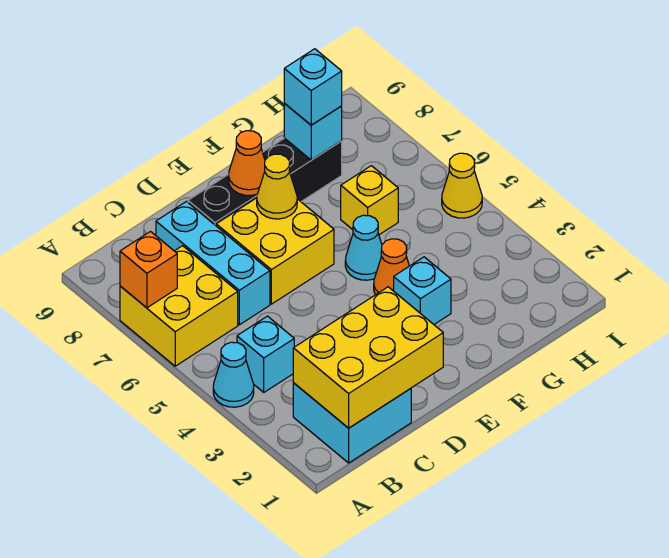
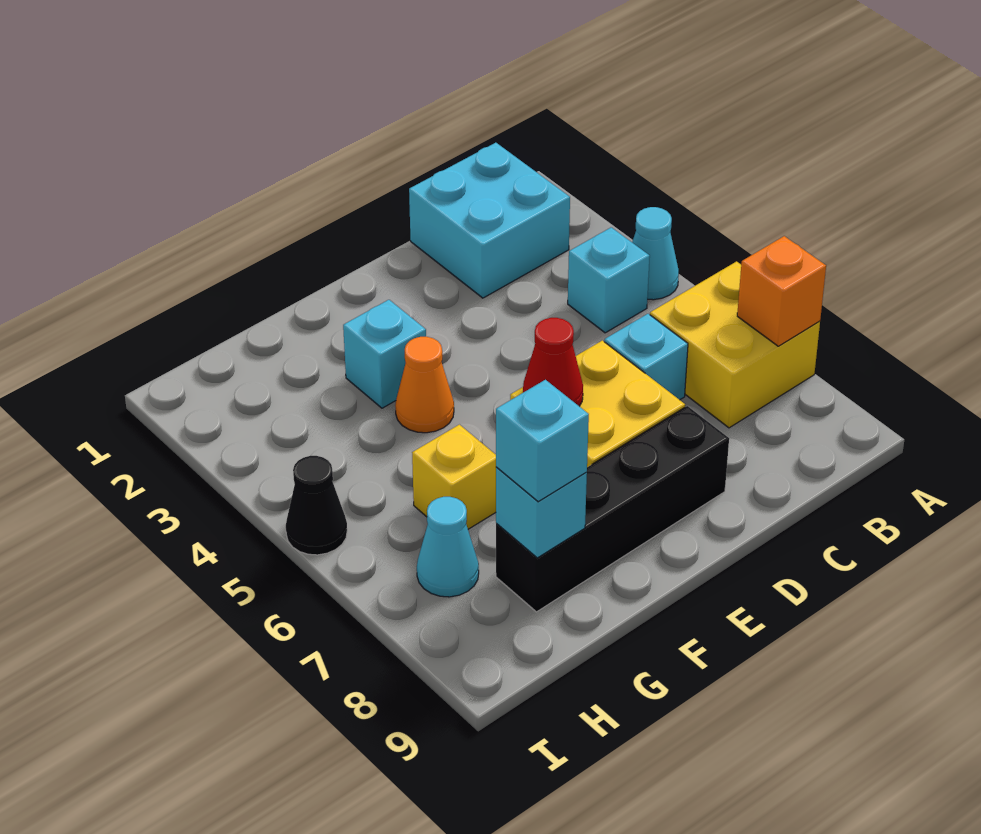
yellow 2x3 brick [293,287,443,428] -> none
cyan 1x3 brick [156,202,270,325] -> cyan 1x1 brick [604,314,688,400]
none -> red 1x1 cone [523,318,583,406]
yellow 1x1 cone [257,154,297,219] -> none
orange 1x1 cone [229,131,265,195] -> none
cyan 1x1 cone [345,215,382,280] -> cyan 1x1 cone moved to [417,497,479,597]
yellow 1x1 cone [442,153,482,218] -> black 1x1 cone [286,456,347,555]

